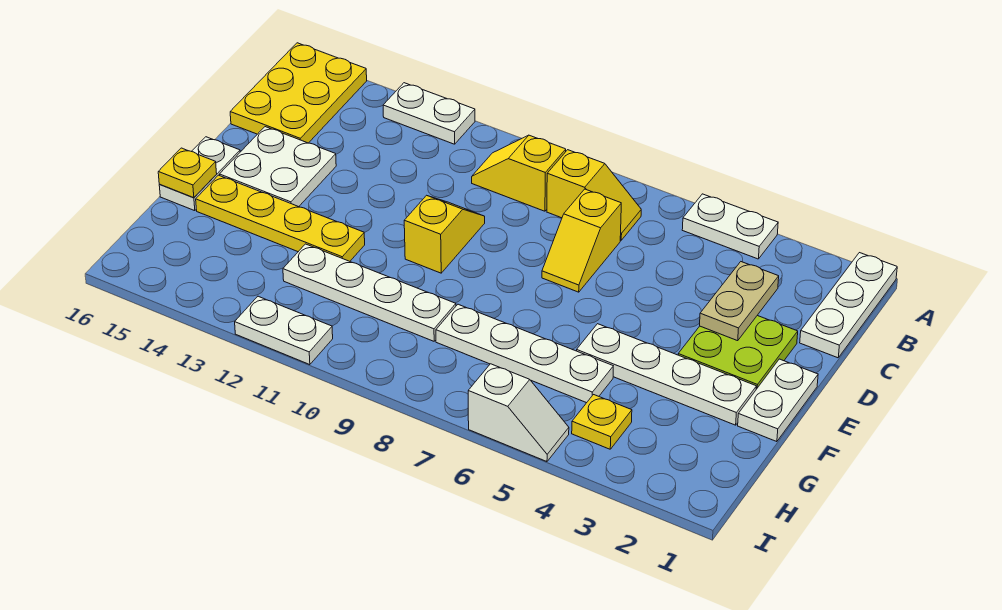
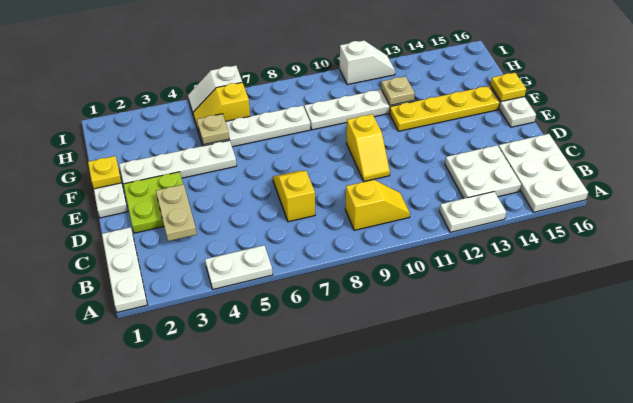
yellow 2x3 plate [230,43,367,143] -> white 2x3 plate [498,134,588,212]
yellow 1x2 slope [547,150,641,240] -> yellow 1x2 slope moved to [193,82,250,133]
white 2x2 plate [220,127,336,207] -> white 2x2 plate moved to [445,145,521,199]
none -> tan 1x1 plate [197,114,229,145]
none -> tan 1x1 plate [381,76,415,105]
yellow 1x1 plate [572,395,632,449] -> yellow 1x1 plate moved to [88,156,122,189]
white 1x2 plate [235,296,333,365] -> white 1x2 slope [340,41,395,85]

